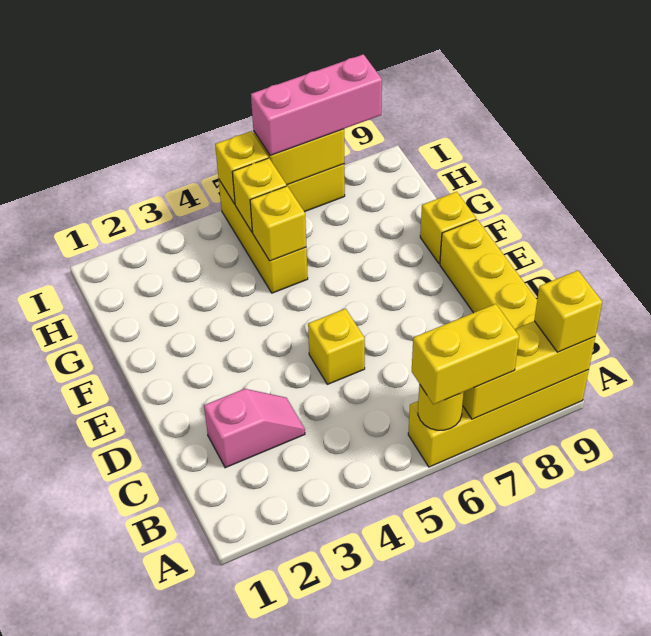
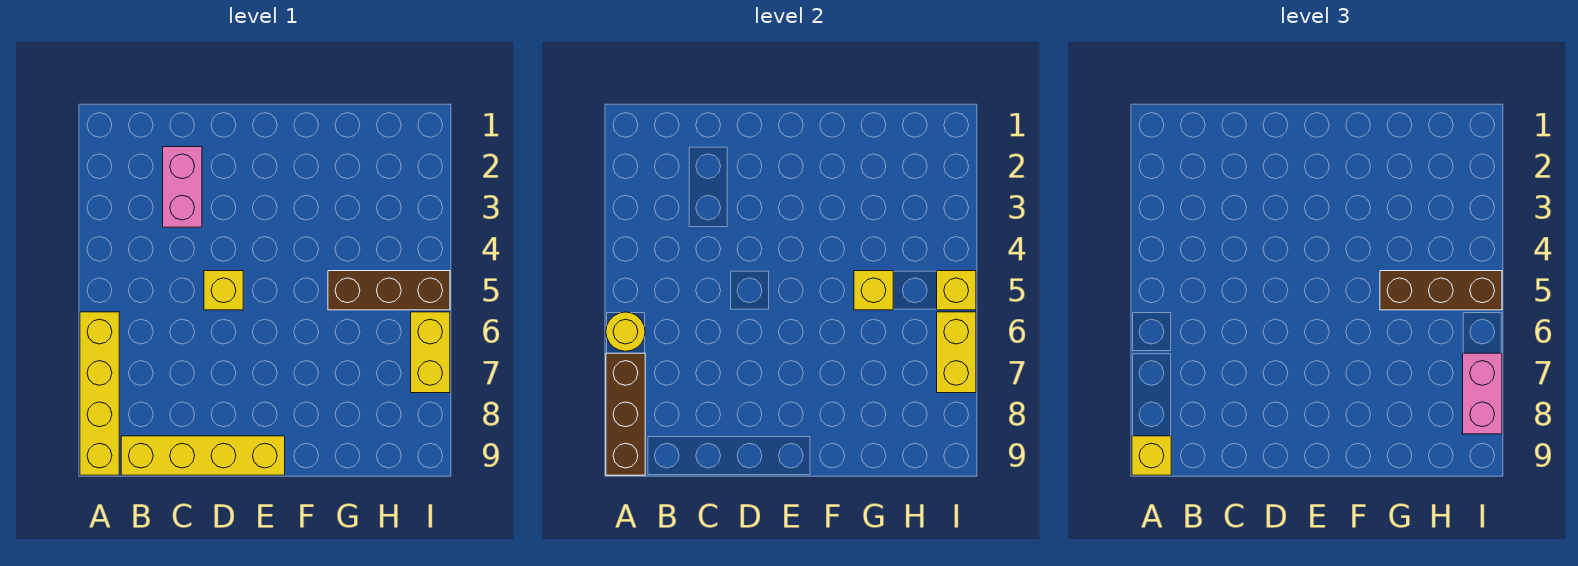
yellow 1x2 brick [412,304,519,404] -> none
yellow 1x3 brick [463,321,595,419] -> brown 1x3 brick [606,353,645,475]
pink 1x2 slope [204,389,305,468] -> pink 1x2 brick [163,147,202,227]
yellow 1x1 brick [420,192,476,264] -> none
yellow 1x3 brick [219,180,308,293] -> brown 1x3 brick [328,271,450,310]
none -> brown 1x3 brick [1380,271,1502,310]
yellow 1x1 brick [232,158,287,232] -> none
pink 1x3 brick [251,54,382,155] -> pink 1x2 brick [1463,353,1502,434]

